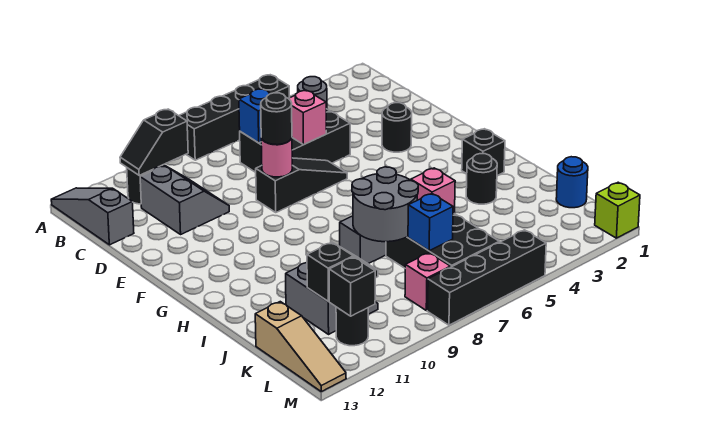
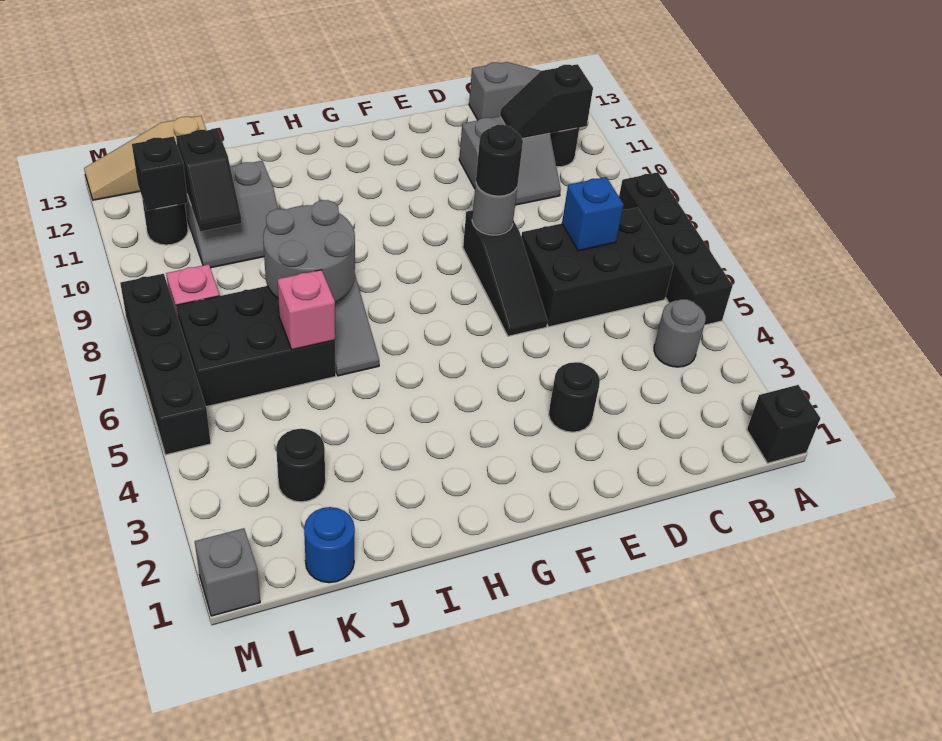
black 1x2 slope [120,109,188,175] -> black 1x2 slope turned to [500,64,593,139]
black 2x3 brick [239,109,350,172] -> black 2x3 brick turned to [521,207,674,327]
pink 1x1 brick [289,90,326,144] -> none
pink 1x1 round brick [261,138,292,177] -> grey 1x1 round brick [472,184,517,235]
black 1x1 brick [462,129,505,176] -> black 1x1 brick moved to [747,385,820,463]
black 1x1 round brick [466,154,497,204] -> black 1x1 round brick moved to [276,429,325,502]
blue 1x1 brick [408,194,453,251] -> none
lime 1x1 brick [595,182,640,238] -> grey 1x1 brick [195,528,260,616]

